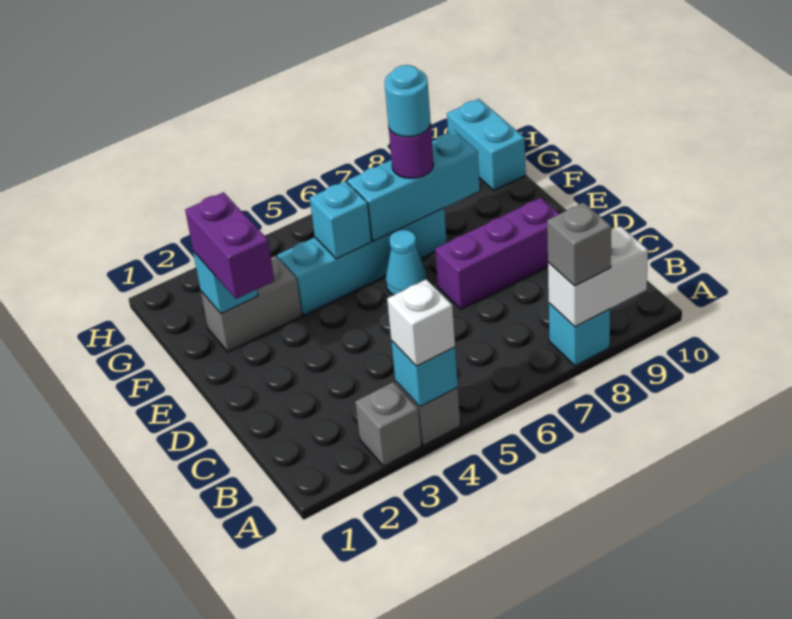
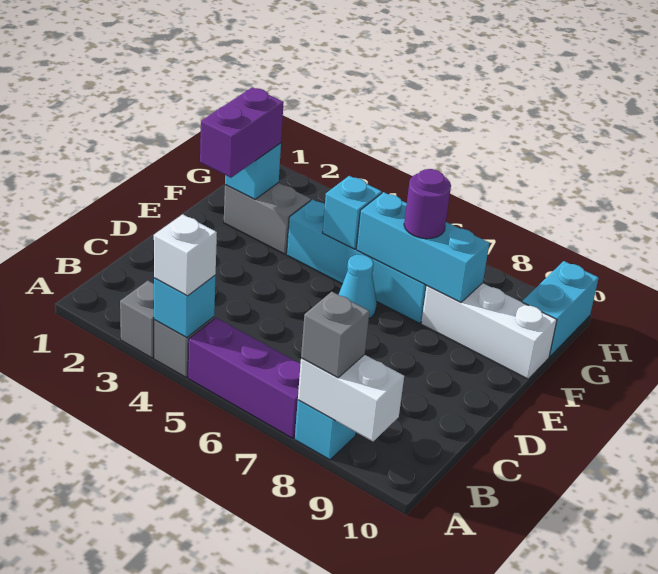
purple 1x3 brick [435,198,559,309] -> purple 1x3 brick moved to [188,318,301,439]
cyan 1x1 round brick [385,65,431,137] -> none
none -> white 1x3 brick [421,283,557,379]

